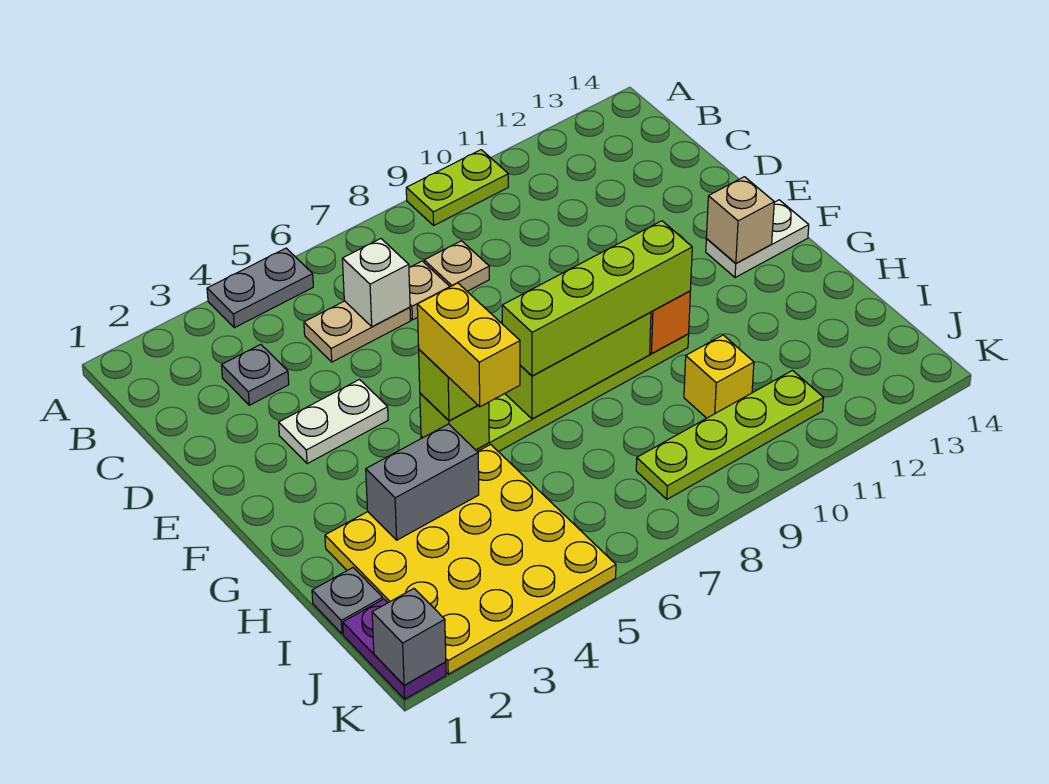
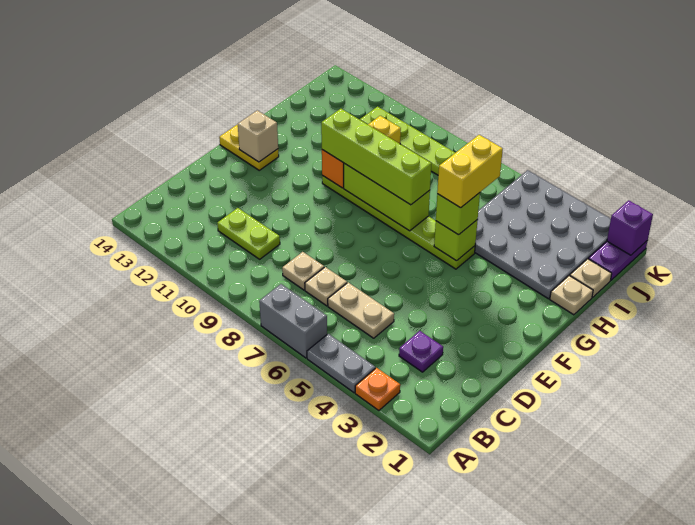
none -> orange 1x1 plate [355,368,400,411]
lime 1x2 plate [406,150,508,225] -> lime 1x2 plate moved to [217,208,280,259]
grey 1x1 plate [221,344,289,405] -> purple 1x1 plate [399,331,443,372]
white 1x1 brick [342,239,410,327] -> none
white 1x2 plate [279,380,388,464] -> none
white 1x2 plate [706,200,809,278] -> yellow 1x2 plate [219,124,279,170]
none -> tan 1x1 plate [550,276,593,315]
yellow 4x4 plate [325,444,616,674] -> grey 4x4 plate [475,170,611,299]
grey 1x2 brick [366,424,479,540] -> grey 1x2 brick moved to [259,284,327,358]
grey 1x1 plate [312,568,383,634] -> tan 1x1 plate [570,259,612,297]
grey 1x1 brick [372,589,446,685] -> purple 1x1 brick [607,200,653,255]

